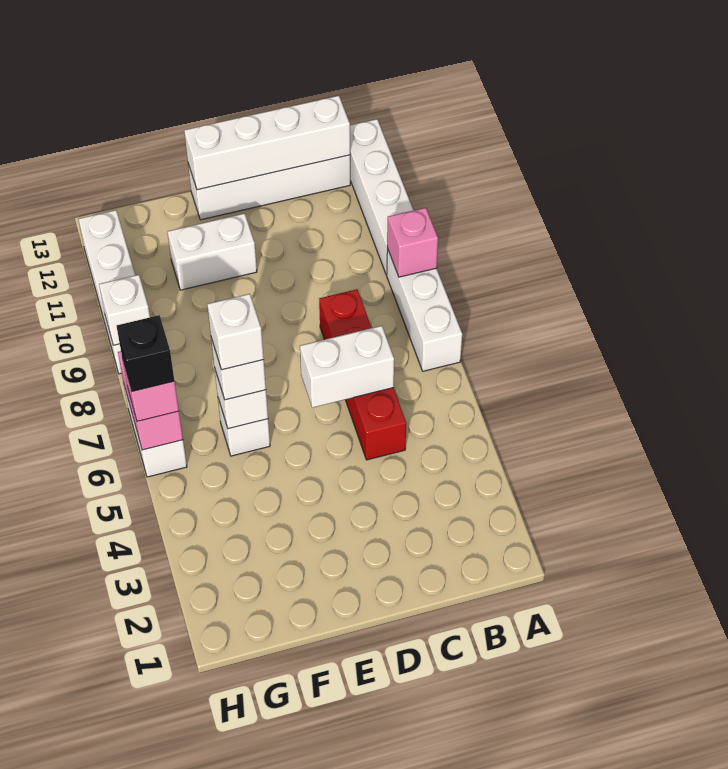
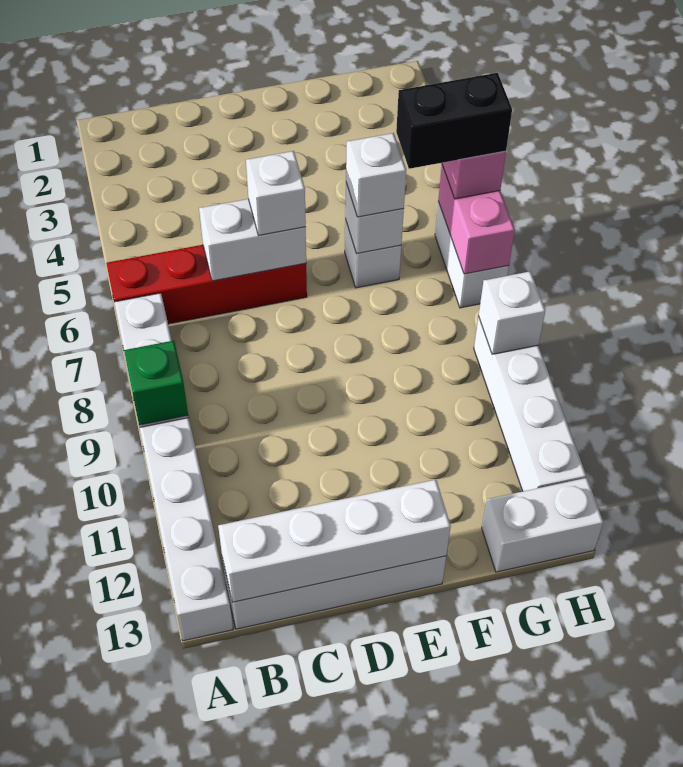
pink 1x1 brick [387,208,438,277] -> green 1x1 brick [124,341,188,425]
red 1x4 brick [319,289,406,460] -> red 1x4 brick turned to [106,245,307,324]
white 1x2 brick [167,213,257,290] -> white 1x2 brick moved to [482,478,603,572]
white 1x1 brick [207,294,264,370] -> white 1x1 brick moved to [246,151,306,235]
black 1x1 brick [117,315,174,391] -> black 1x2 brick [396,73,512,169]

